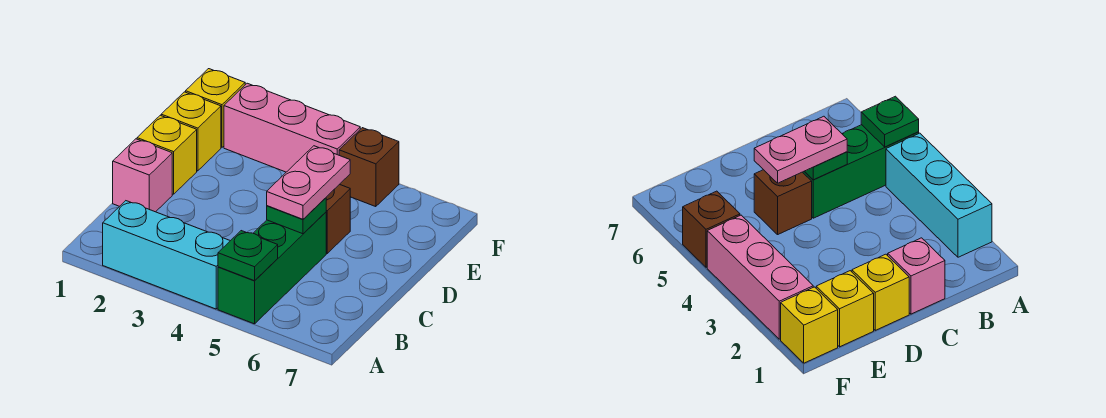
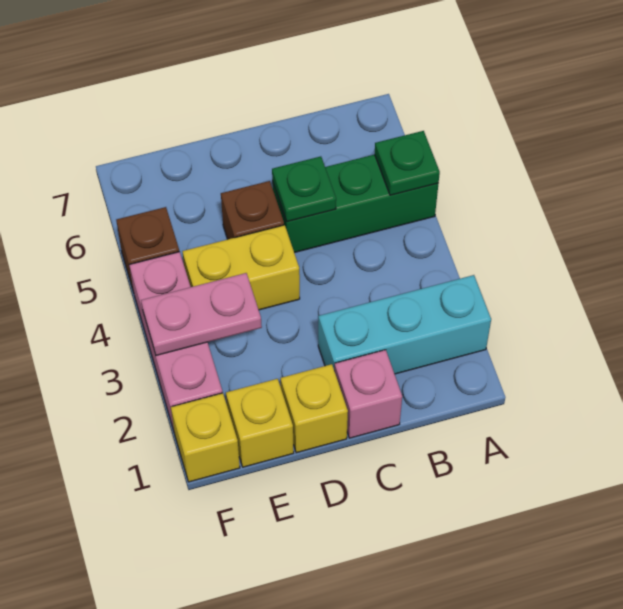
cyan 1x3 brick [103,201,230,309] -> cyan 1x3 brick turned to [318,275,491,374]
pink 1x2 plate [267,146,350,219] -> pink 1x2 plate moved to [141,273,262,355]
none -> yellow 1x2 brick [182,225,300,310]

